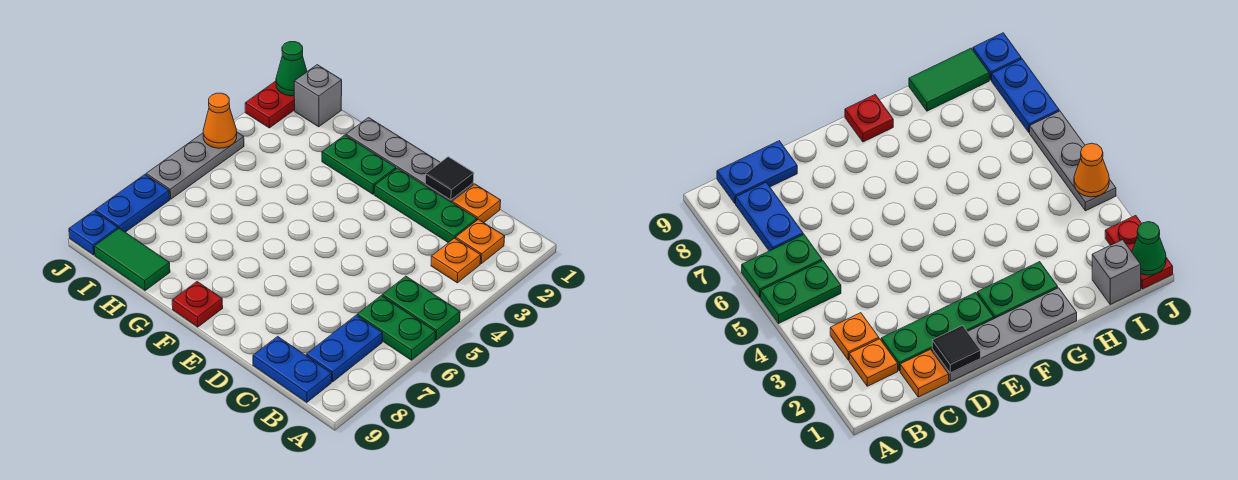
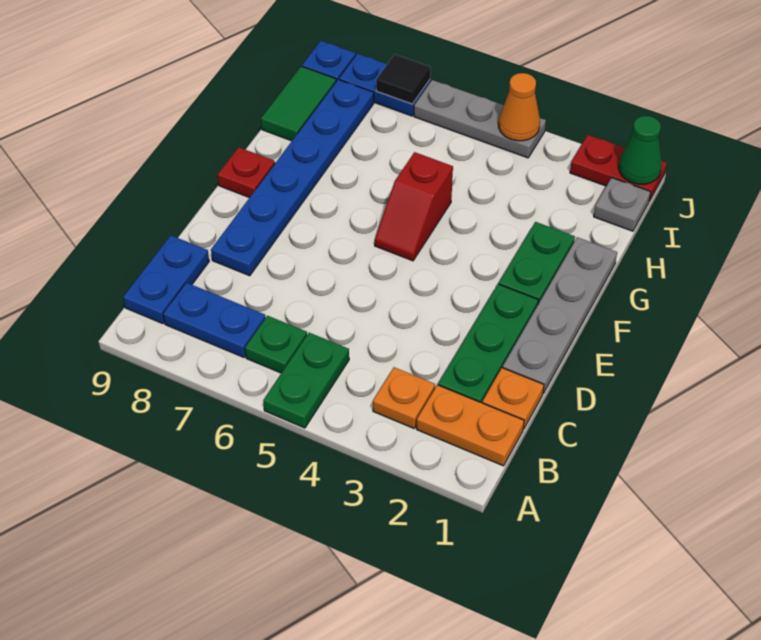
green 1x2 plate [357,296,436,360] -> green 1x1 plate [245,316,307,373]
orange 1x1 plate [456,219,505,264] -> orange 1x2 plate [417,385,524,466]
black 1x1 tile [425,157,474,200] -> black 1x1 tile moved to [376,54,430,104]
none -> blue 1x6 plate [211,80,374,276]
none -> red 1x2 slope [375,152,453,261]
grey 1x1 brick [294,65,342,127] -> grey 1x1 plate [594,178,651,231]

